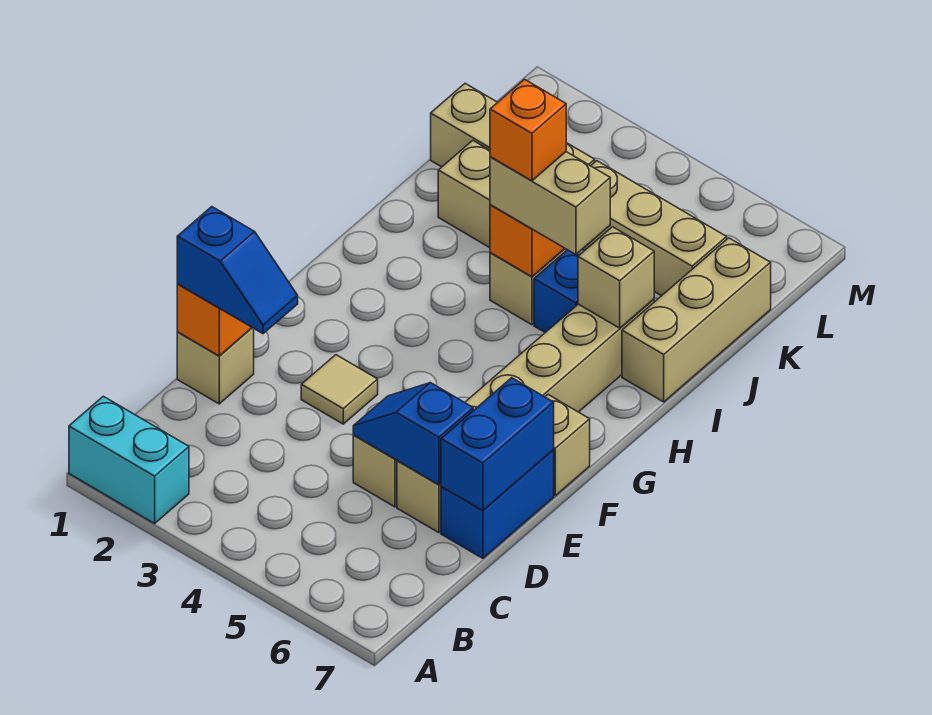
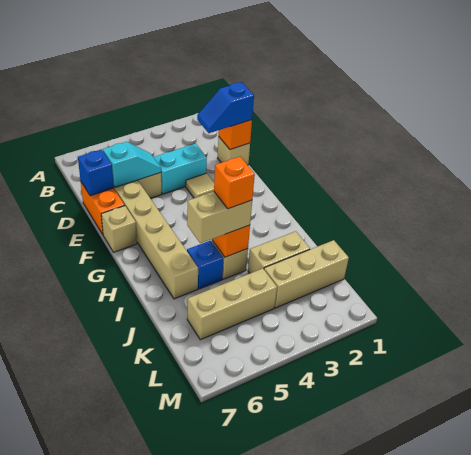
cyan 1x2 brick [69,396,189,523] -> cyan 1x2 brick moved to [154,144,207,194]
blue 1x2 slope [353,383,473,485] -> cyan 1x2 slope [103,142,161,187]
blue 1x2 brick [441,450,554,558] -> orange 1x2 brick [81,182,125,234]
blue 1x2 brick [441,378,554,510] -> blue 1x1 brick [78,149,114,196]
tan 1x1 brick [578,227,654,328] -> none
tan 1x3 brick [622,238,771,402] -> none

